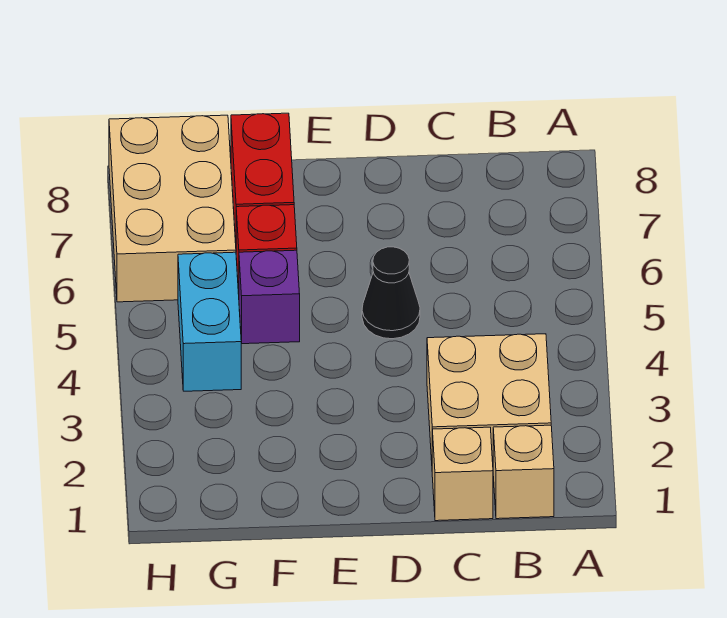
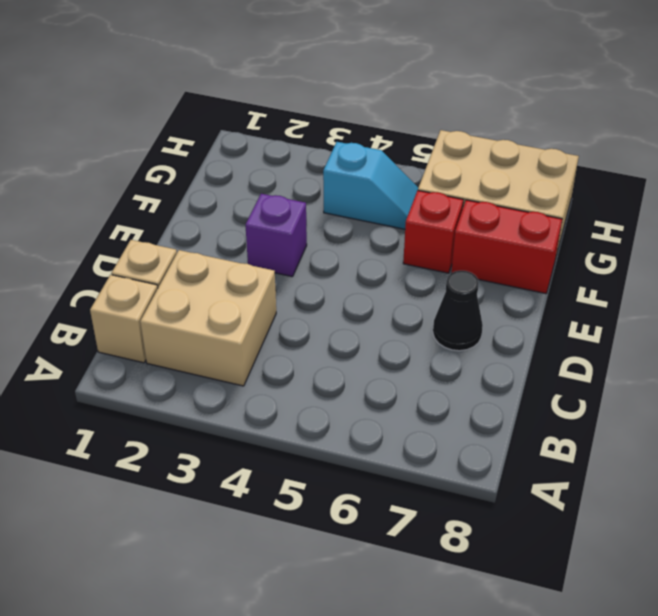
black 1x1 cone [362,247,420,339] -> black 1x1 cone moved to [433,271,483,351]
purple 1x1 brick [239,250,300,344] -> purple 1x1 brick moved to [245,194,307,277]
cyan 1x2 brick [178,252,242,391] -> cyan 1x2 slope [323,142,418,229]

